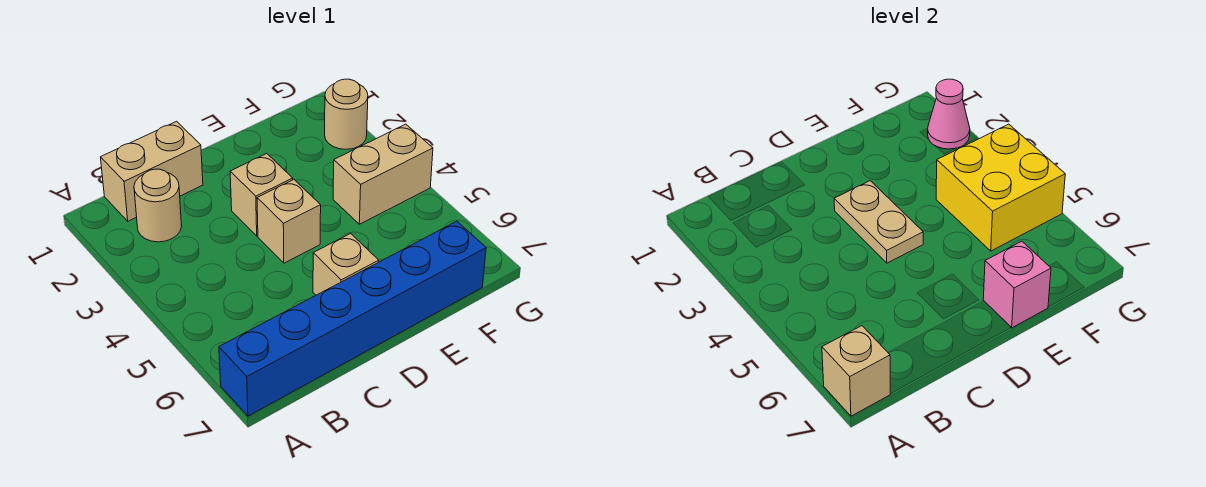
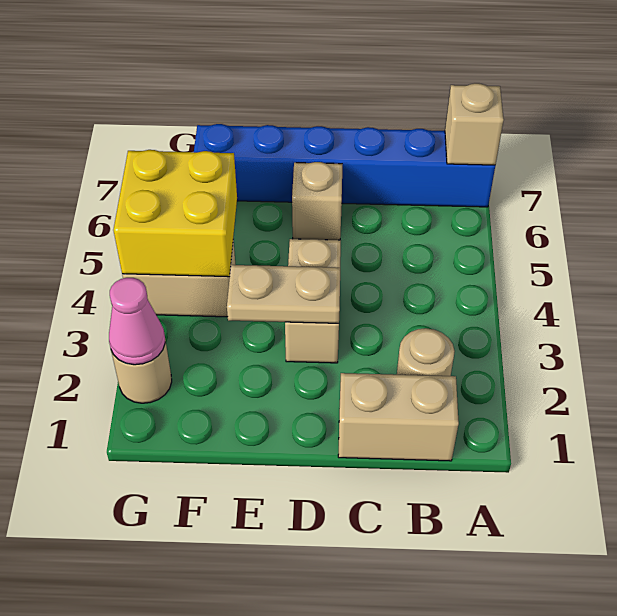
tan 1x2 plate [834,181,923,263] -> tan 1x2 plate turned to [227,265,340,323]
pink 1x1 brick [983,241,1051,328] -> none

